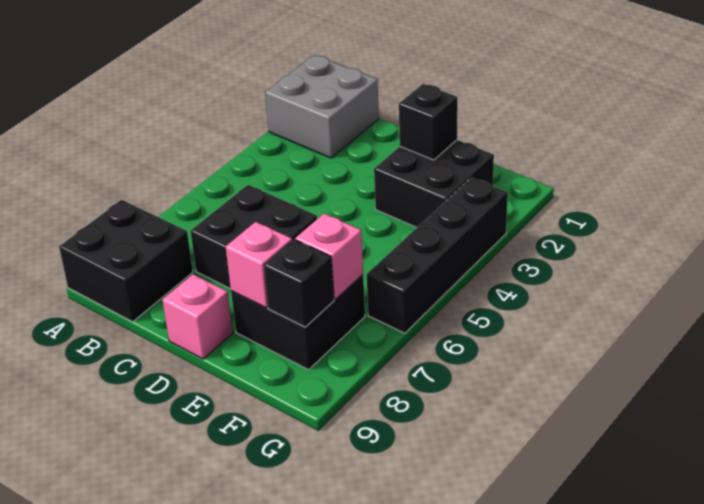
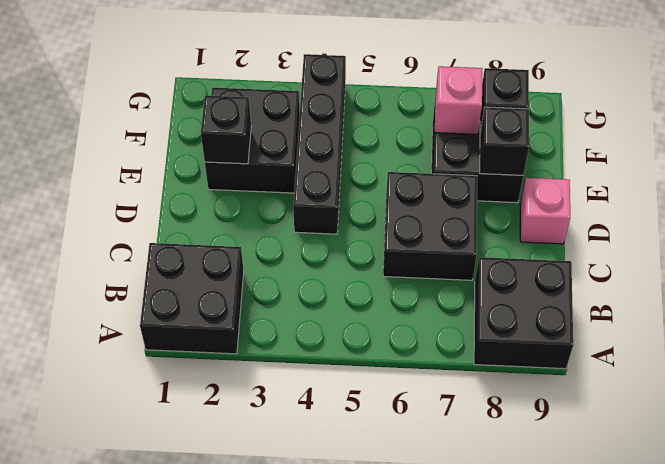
grey 2x2 brick [265,55,379,158] -> black 2x2 brick [140,243,244,354]
pink 1x1 brick [226,222,292,308] -> black 1x1 brick [480,107,529,175]
black 1x4 brick [367,178,508,333] -> black 1x4 brick turned to [293,54,346,234]

